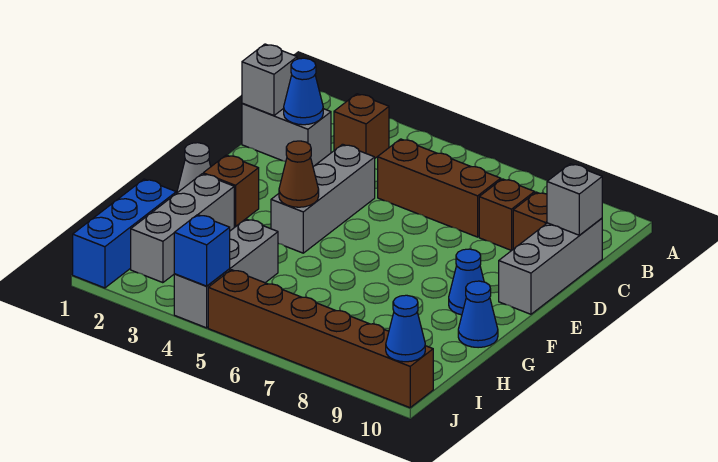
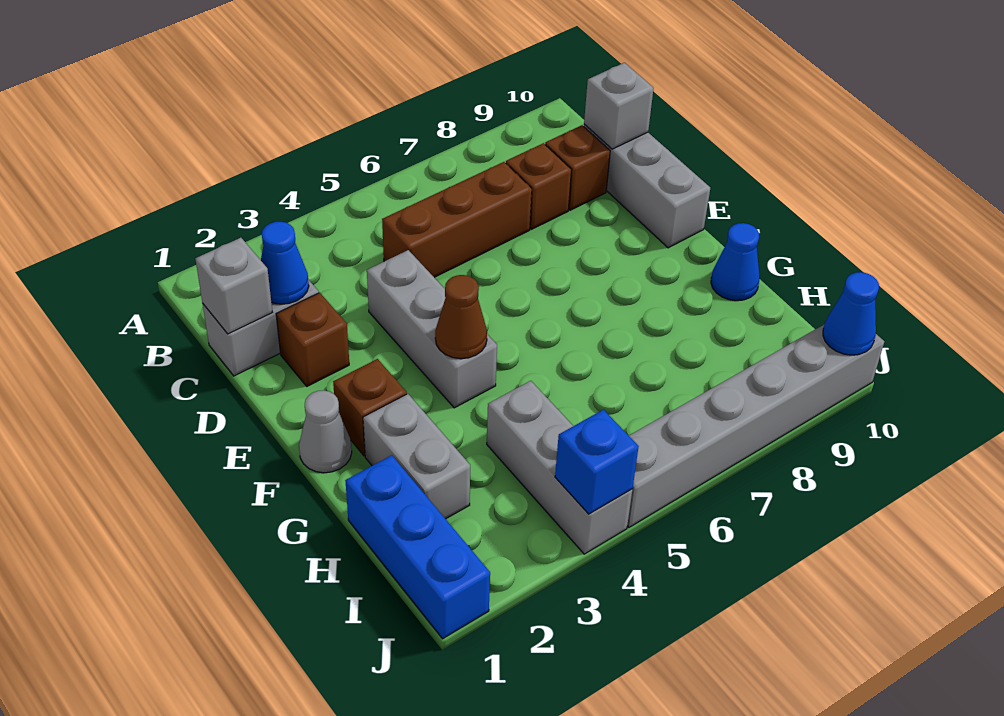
brown 1x1 brick [334,94,389,158] -> brown 1x1 brick moved to [276,293,349,386]
blue 1x1 cone [449,249,484,315] -> none
grey 1x3 brick [131,174,234,283] -> grey 1x2 brick [363,394,470,519]
brown 1x6 brick [208,270,433,408] -> grey 1x6 brick [627,325,884,527]

